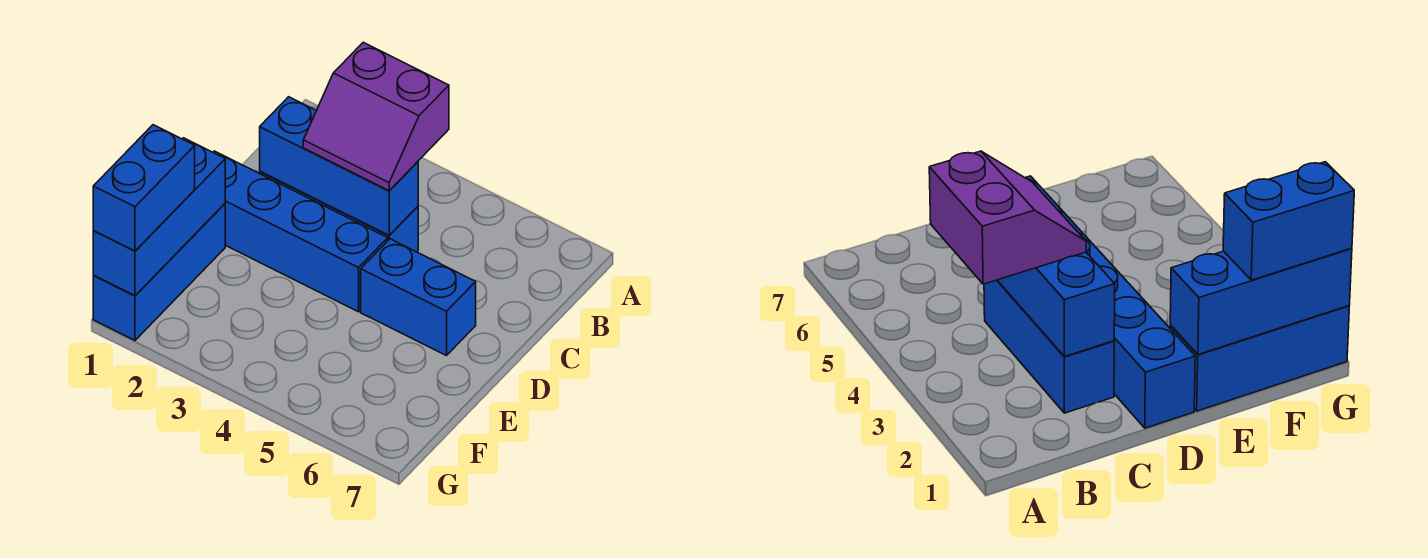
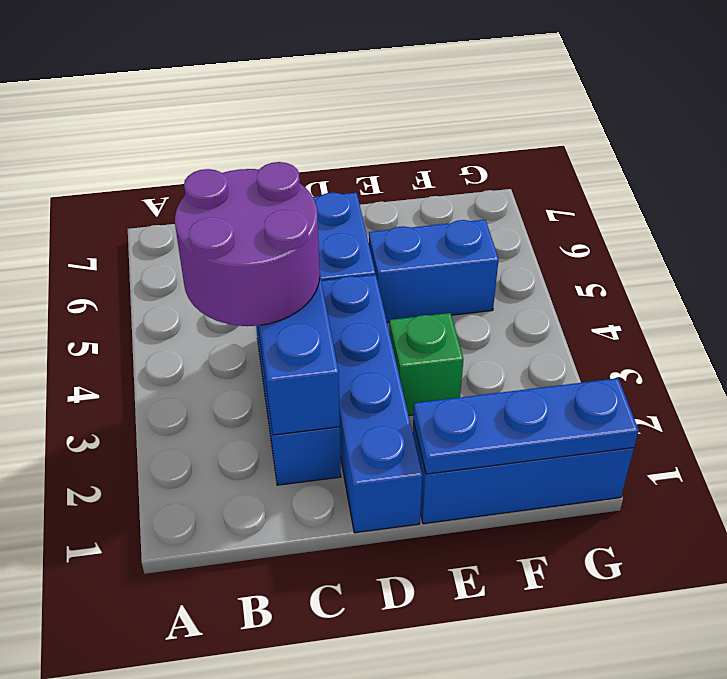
purple 2x2 slope [303,42,449,191] -> purple 2x2 round brick [175,162,320,326]
blue 1x3 brick [93,138,225,296] -> blue 1x3 plate [413,378,639,474]
none -> green 1x1 brick [389,313,463,415]
blue 1x2 brick [93,125,195,251] -> blue 1x2 brick moved to [369,220,499,323]

